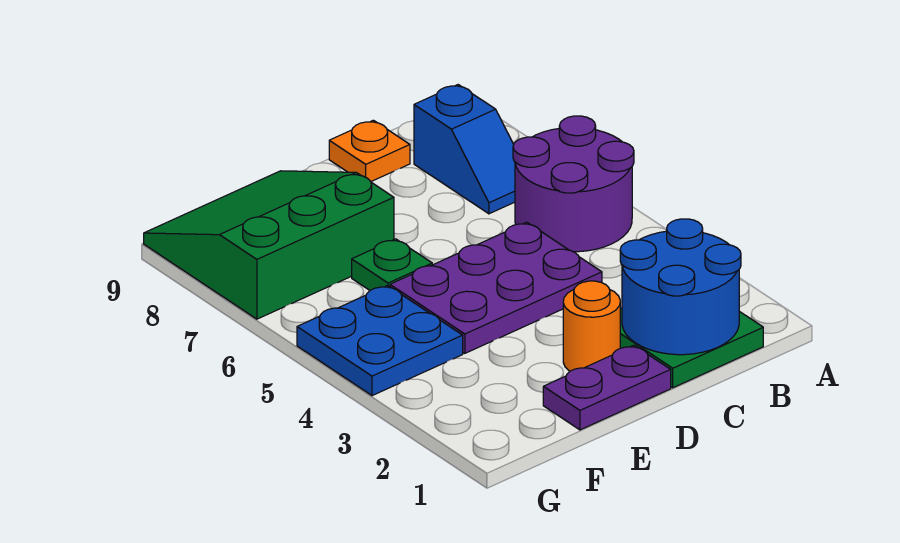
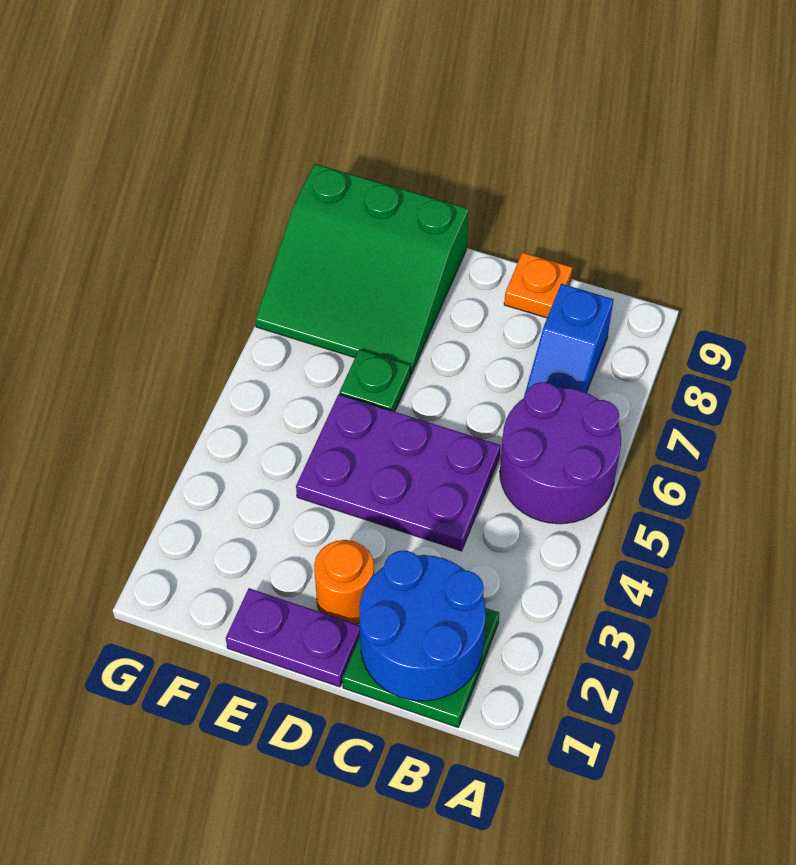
green 3x3 slope [144,171,394,319] -> green 3x3 slope turned to [255,164,469,375]
blue 2x2 plate [297,285,463,396] -> none

